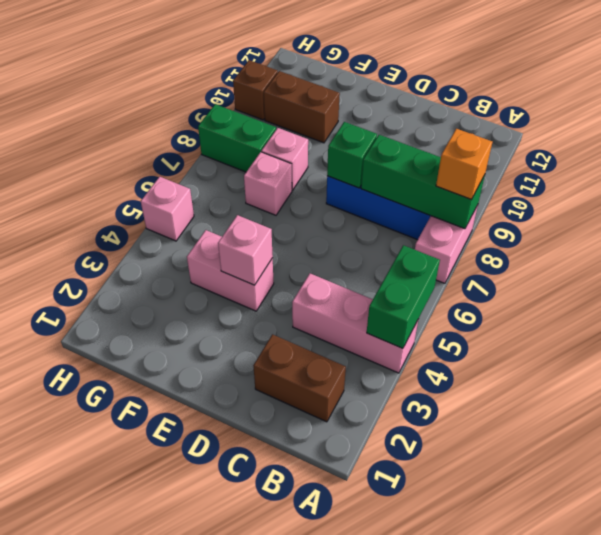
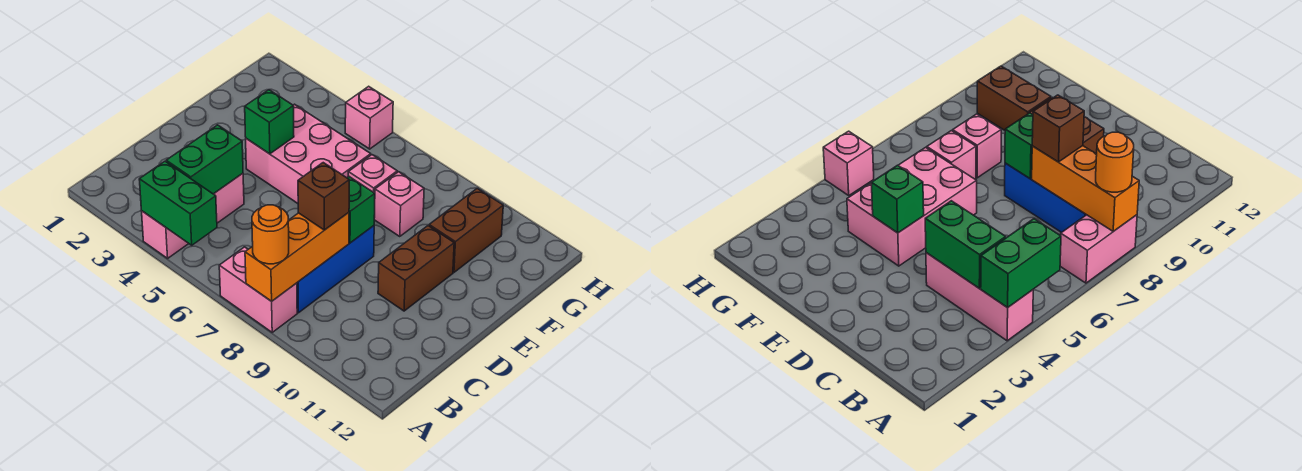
green 1x3 brick [361,135,485,229] -> orange 1x3 brick [245,213,349,301]
orange 1x1 brick [436,129,492,199] -> orange 1x1 round brick [252,205,289,264]
brown 1x2 brick [253,334,346,422] -> brown 1x2 brick moved to [378,226,454,311]
pink 1x2 brick [187,230,274,311] -> pink 2x3 brick [246,104,371,203]
pink 1x1 brick [218,215,273,285] -> green 1x1 brick [245,90,294,154]
green 1x2 brick [198,104,276,172] -> green 1x2 brick moved to [166,125,243,194]
brown 1x1 brick [233,60,278,120] -> brown 1x1 brick moved to [298,163,349,230]

